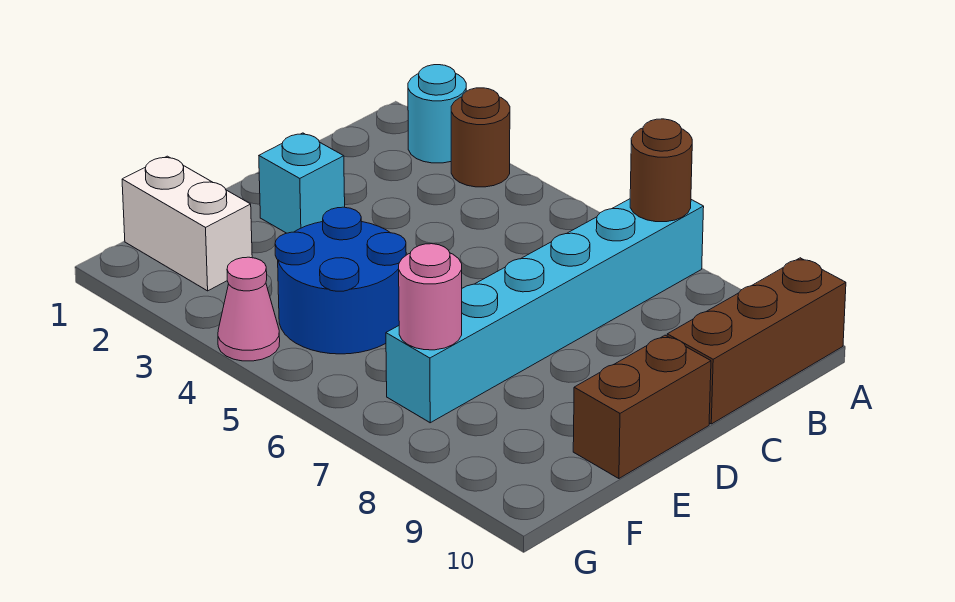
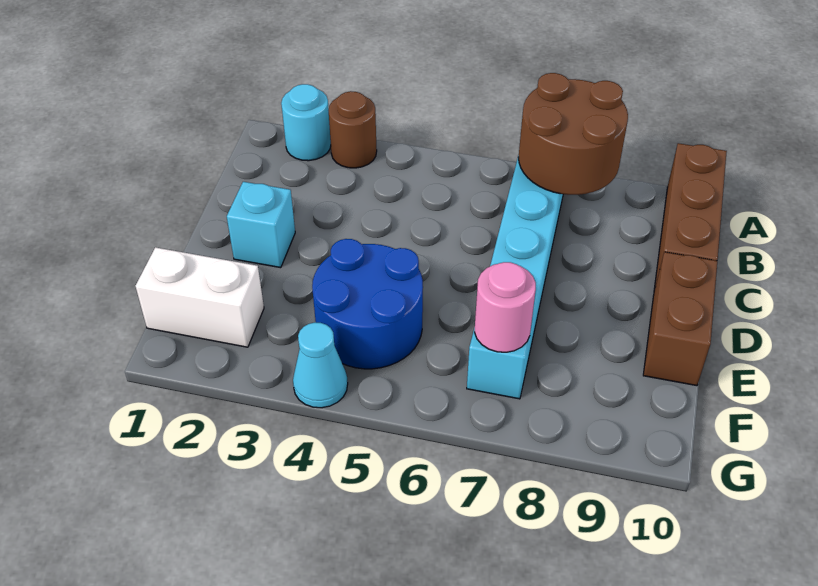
brown 1x1 round brick [630,119,692,222] -> brown 2x2 round brick [519,73,628,195]
pink 1x1 cone [218,257,280,361] -> cyan 1x1 cone [293,322,348,408]

